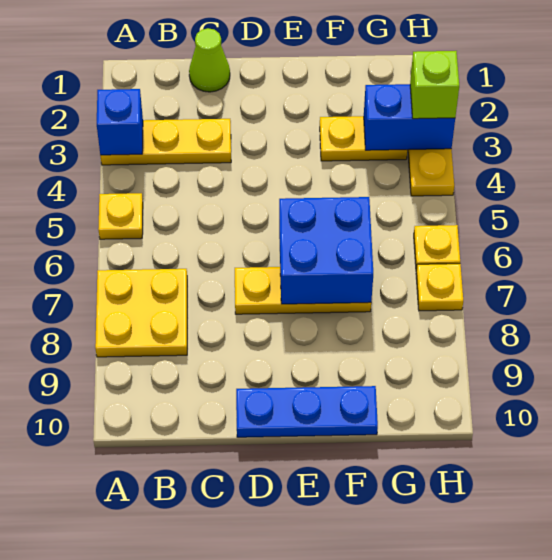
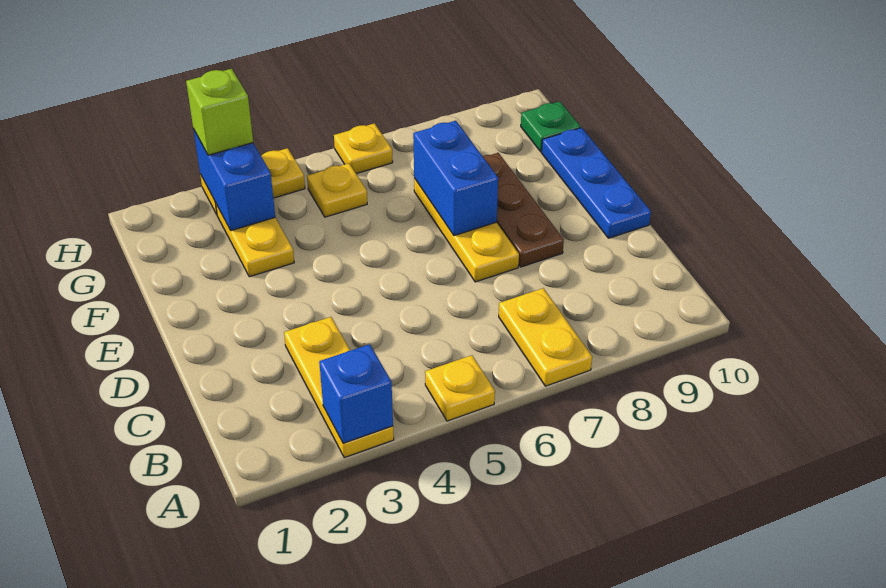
yellow 2x2 plate [95,269,187,357] -> yellow 1x2 plate [499,288,592,386]
lime 1x1 cone [189,28,230,92] -> none
none -> brown 1x3 plate [483,153,564,267]
blue 2x2 brick [279,197,373,304] -> blue 1x2 brick [413,121,498,236]
none -> green 1x1 plate [521,102,581,152]
yellow 1x1 plate [416,264,463,311] -> yellow 1x1 plate moved to [307,163,367,217]

